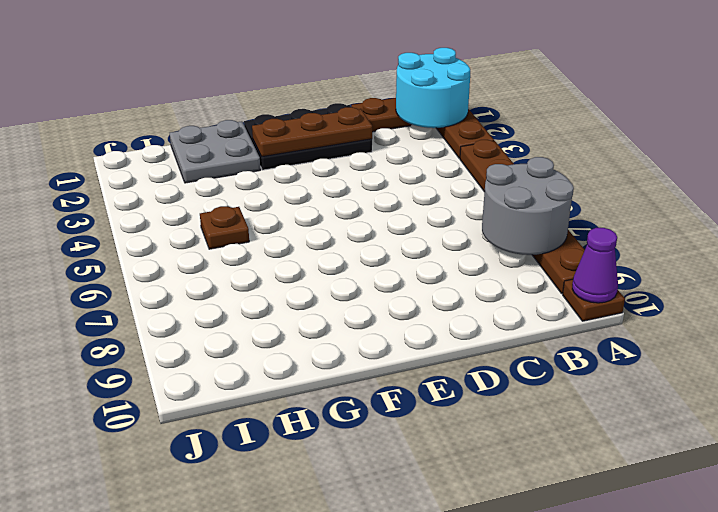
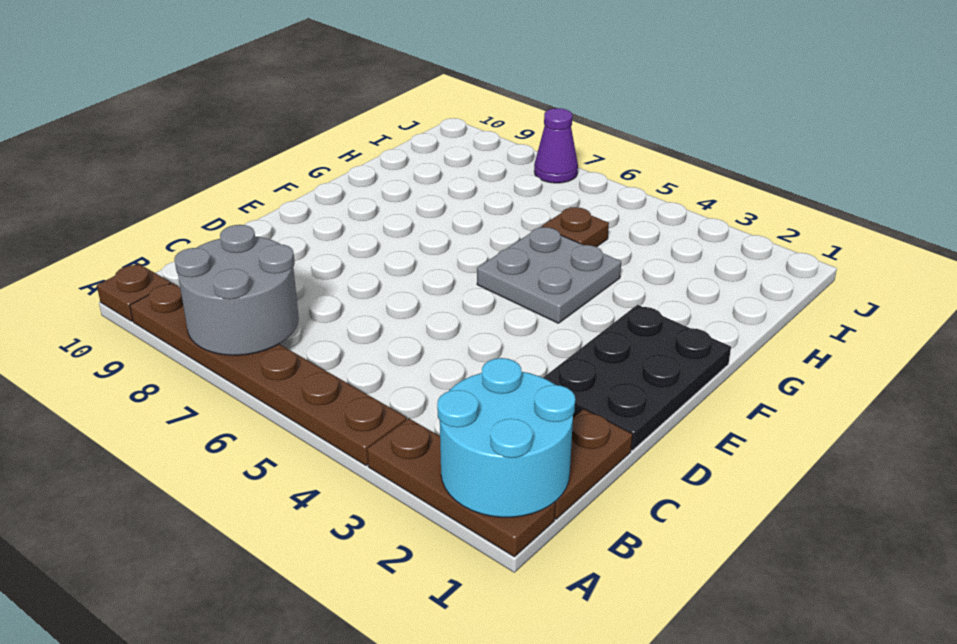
purple 1x1 cone [572,228,618,303] -> purple 1x1 cone moved to [534,108,578,183]
brown 1x3 plate [252,107,372,157] -> none
grey 2x2 plate [170,120,260,183] -> grey 2x2 plate moved to [477,227,621,323]

